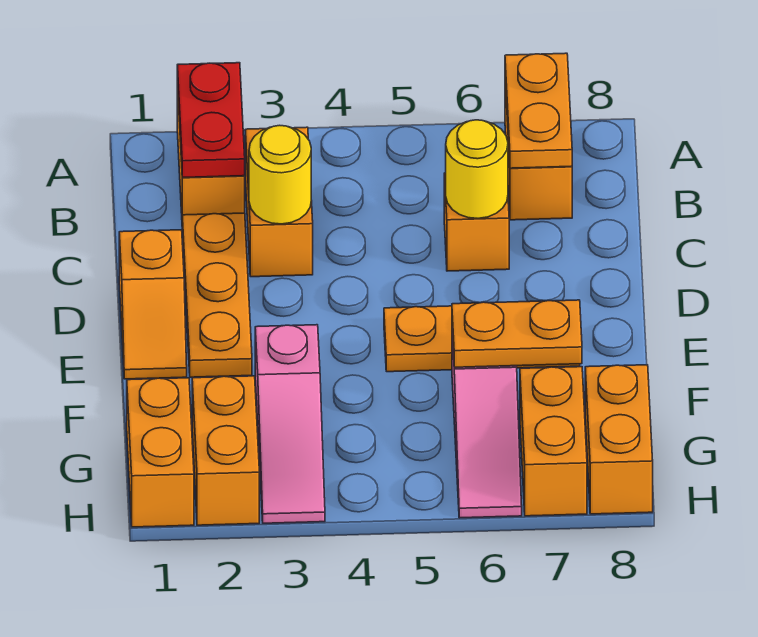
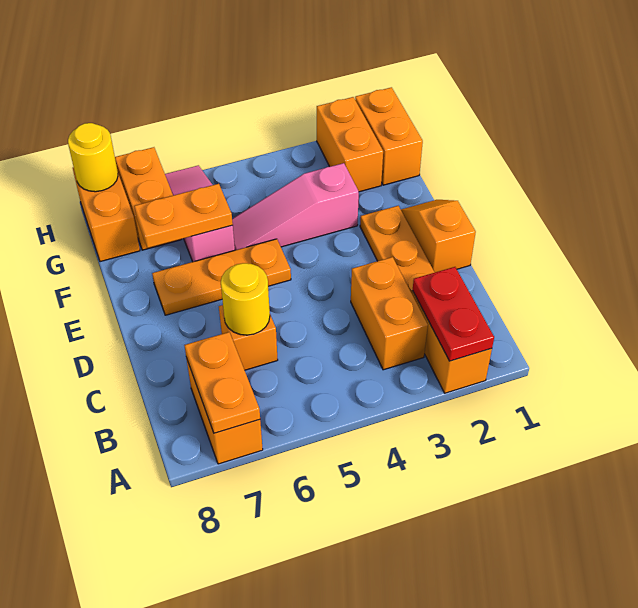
yellow 1x1 round brick [249,125,311,224] -> yellow 1x1 round brick moved to [68,123,118,192]
pink 1x3 slope [255,325,325,523] -> pink 1x3 slope turned to [232,163,359,250]

